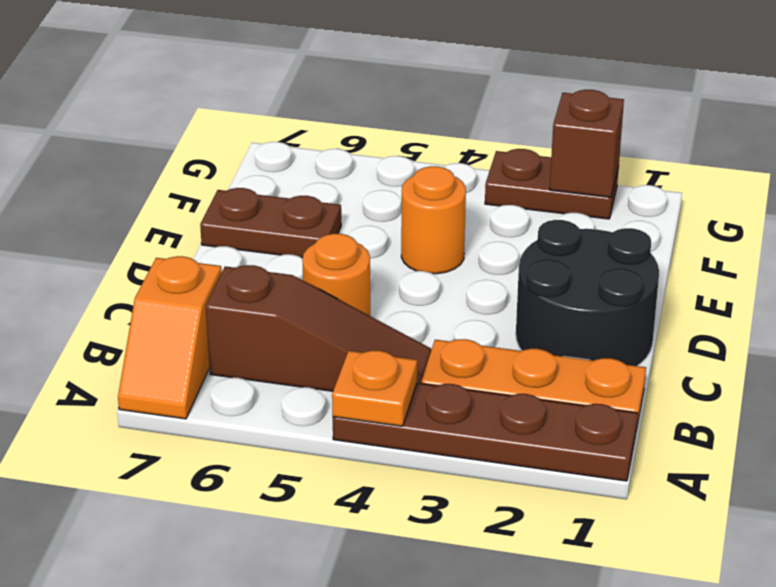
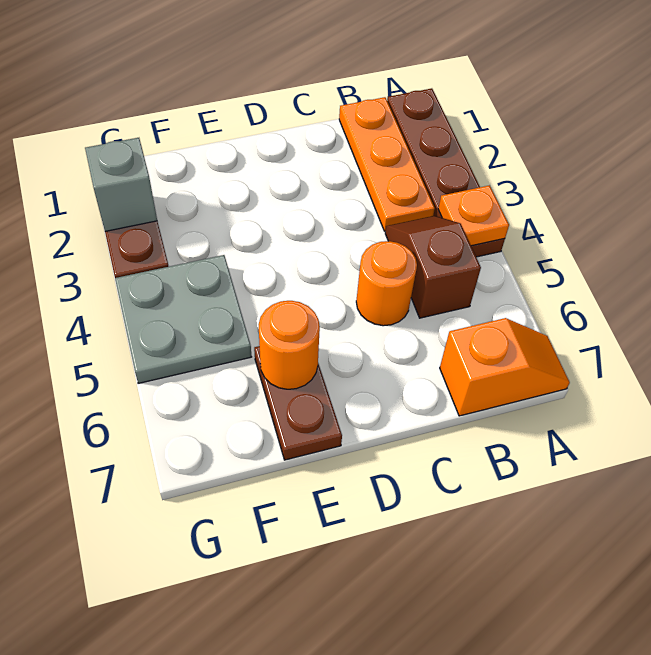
brown 1x3 slope [206,265,431,391] -> brown 1x2 slope [385,216,481,318]
black 2x2 round brick [516,220,659,366] -> none
orange 1x1 round brick [401,166,466,274] -> orange 1x1 round brick moved to [258,301,320,389]
none -> grey 2x2 plate [115,255,251,384]
brown 1x1 brick [550,90,624,197] -> grey 1x1 brick [85,138,157,231]

